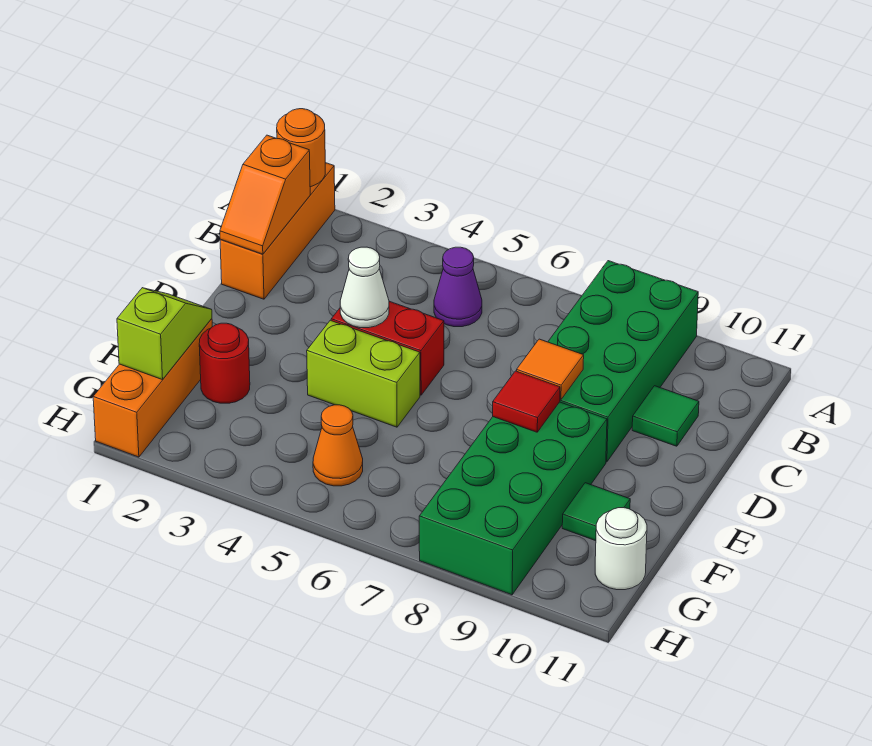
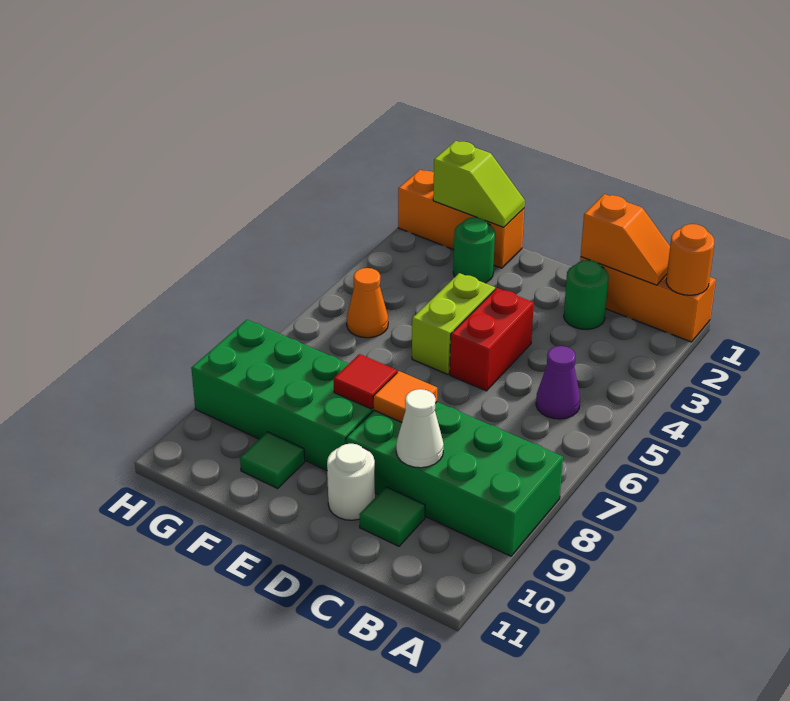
orange 1x2 slope [220,135,310,254] -> orange 1x2 slope turned to [581,194,670,285]
none -> green 1x1 round brick [564,260,609,329]
white 1x1 cone [340,247,389,328] -> white 1x1 cone moved to [396,389,444,468]
red 1x1 round brick [199,323,250,403] -> green 1x1 round brick [453,217,495,283]
white 1x1 round brick [595,508,647,590] -> white 1x1 round brick moved to [327,444,375,520]

